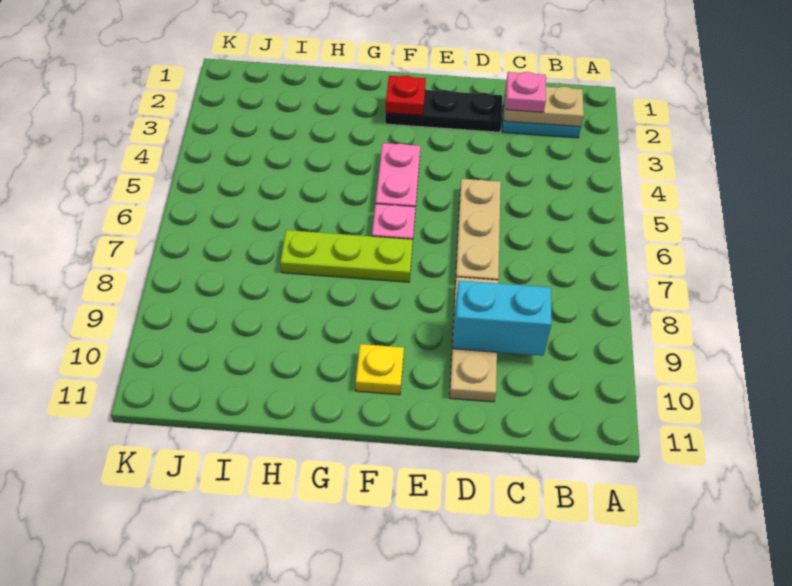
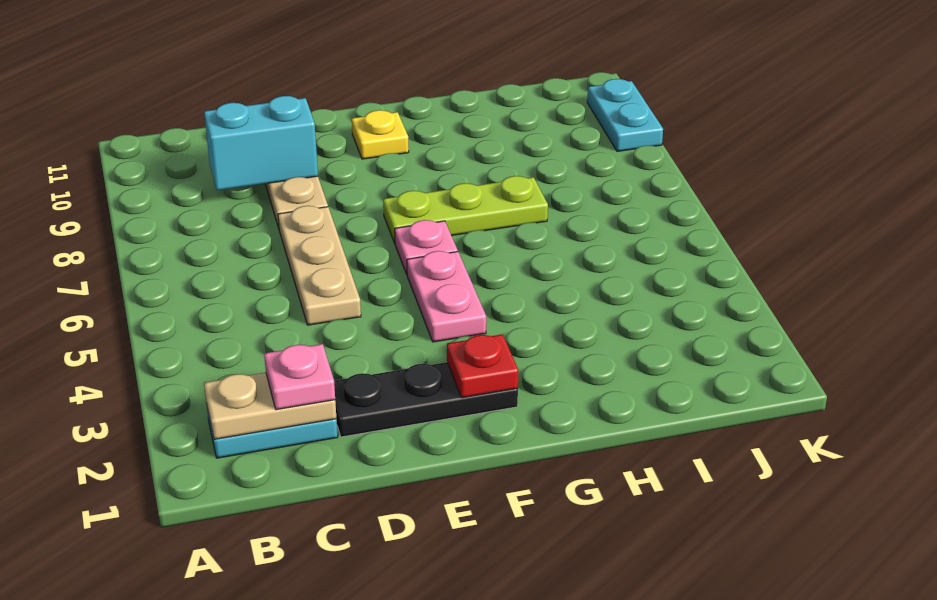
none -> cyan 1x2 plate [587,79,663,151]

